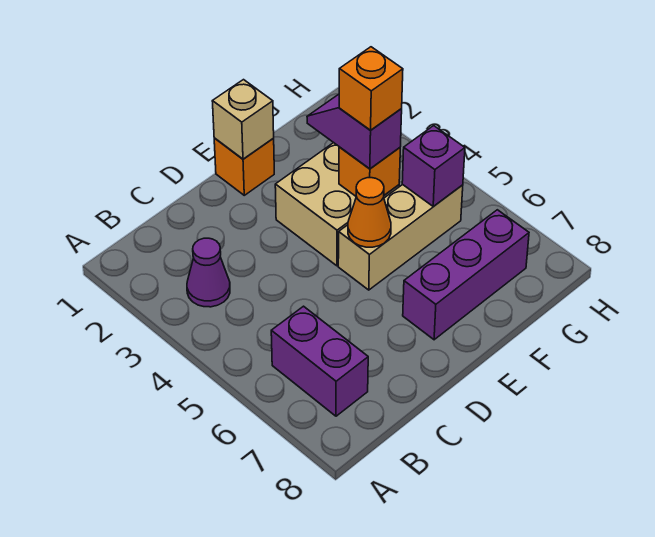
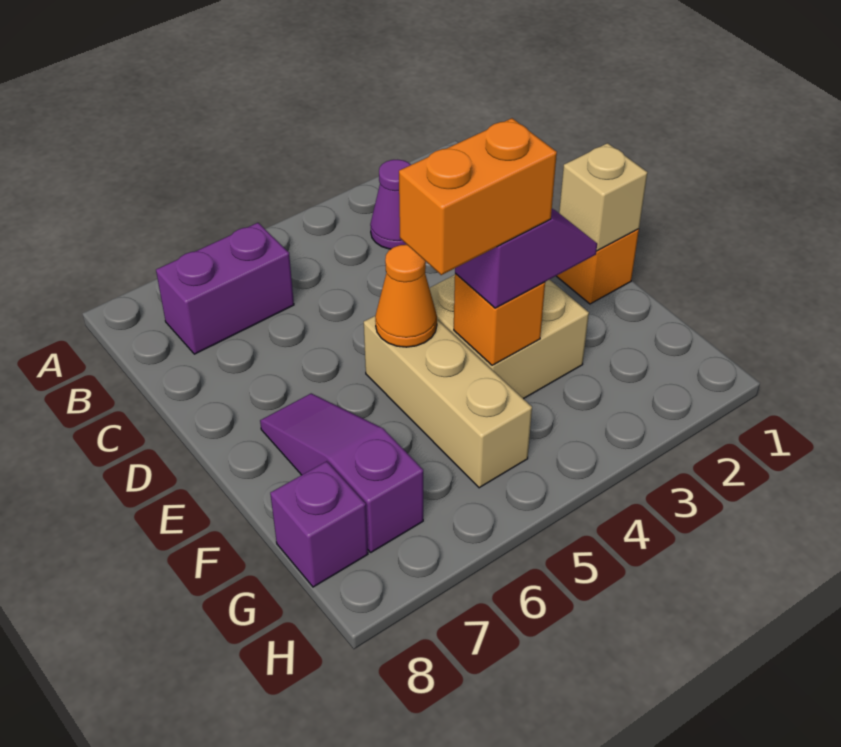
purple 1x3 brick [403,210,529,340] -> purple 1x3 slope [260,393,423,552]
orange 1x1 brick [339,47,403,130] -> orange 1x2 brick [399,118,557,275]
purple 1x1 brick [402,126,465,206] -> purple 1x1 brick moved to [270,461,368,587]

